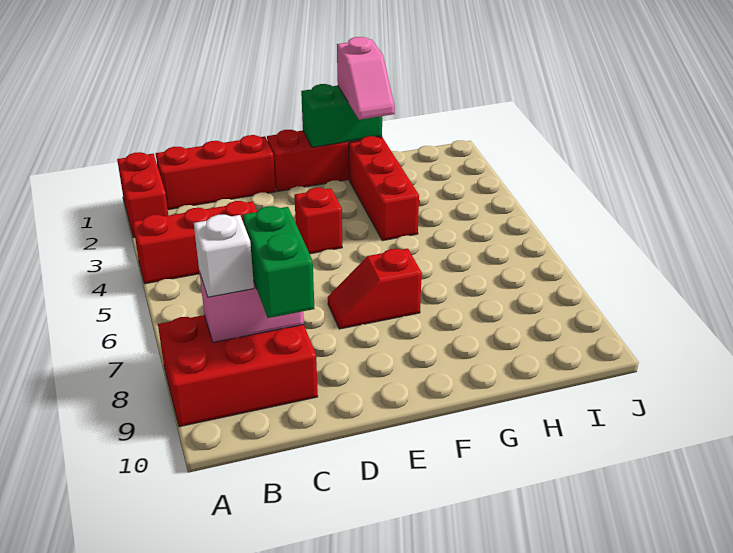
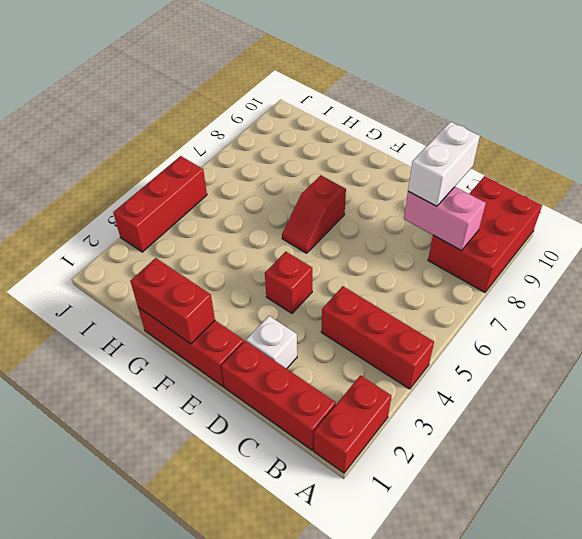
red 2x3 brick [158,315,318,427] -> red 2x3 brick turned to [428,176,542,292]
white 1x1 brick [194,215,254,297] -> white 1x1 brick moved to [246,316,297,369]
green 1x2 brick [243,206,314,318] -> white 1x2 brick [408,122,480,206]
red 1x2 slope [328,249,422,329] -> red 1x2 slope turned to [282,175,346,253]
green 1x2 brick [301,84,382,147] -> red 1x2 brick [130,258,215,344]
pink 1x2 slope [337,37,395,120] -> none
red 1x3 brick [349,136,419,241] -> red 1x3 brick moved to [113,156,207,252]

